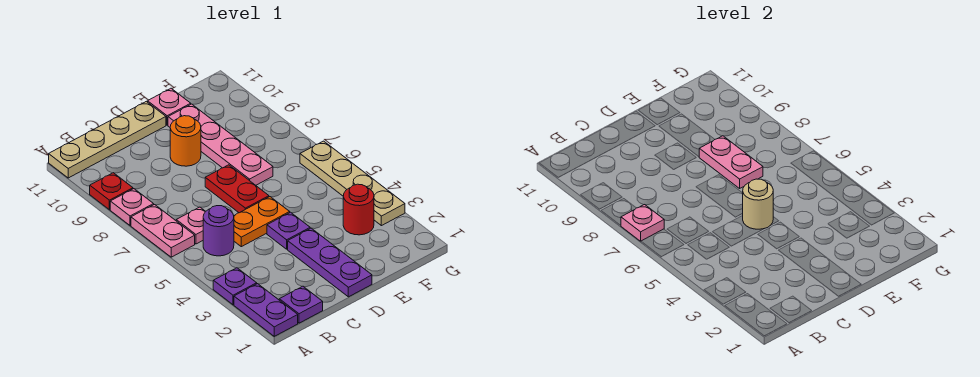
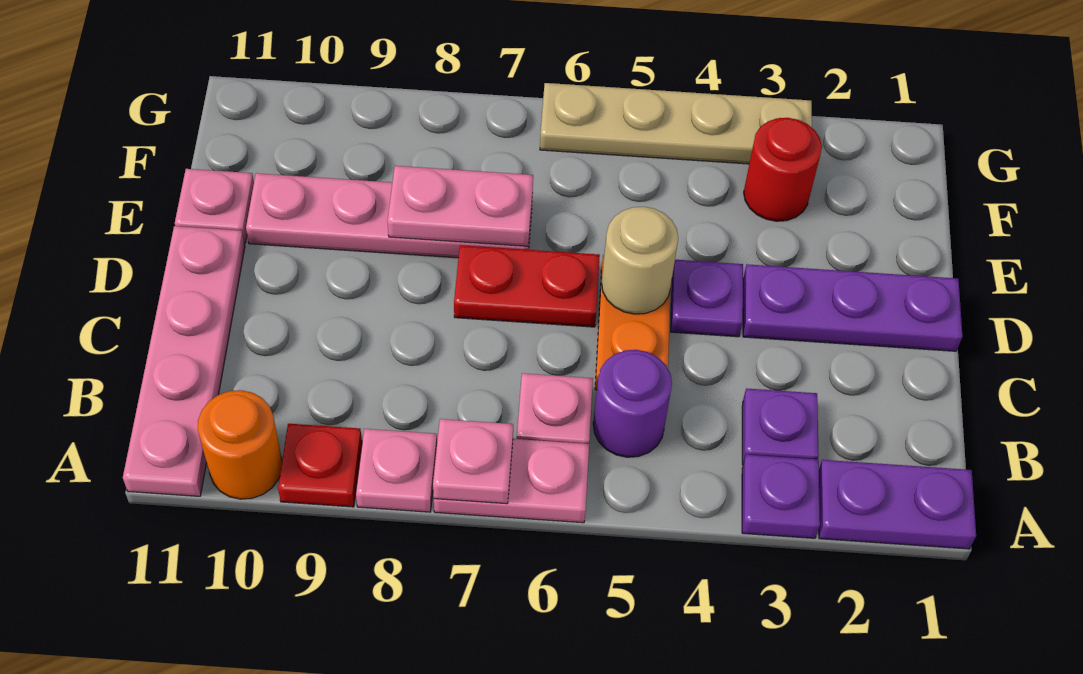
tan 1x4 plate [49,101,166,178] -> pink 1x4 plate [123,226,245,496]
purple 1x1 plate [279,286,323,323] -> purple 1x1 plate moved to [742,388,819,465]
orange 1x1 round brick [170,116,201,166] -> orange 1x1 round brick moved to [198,390,282,499]

